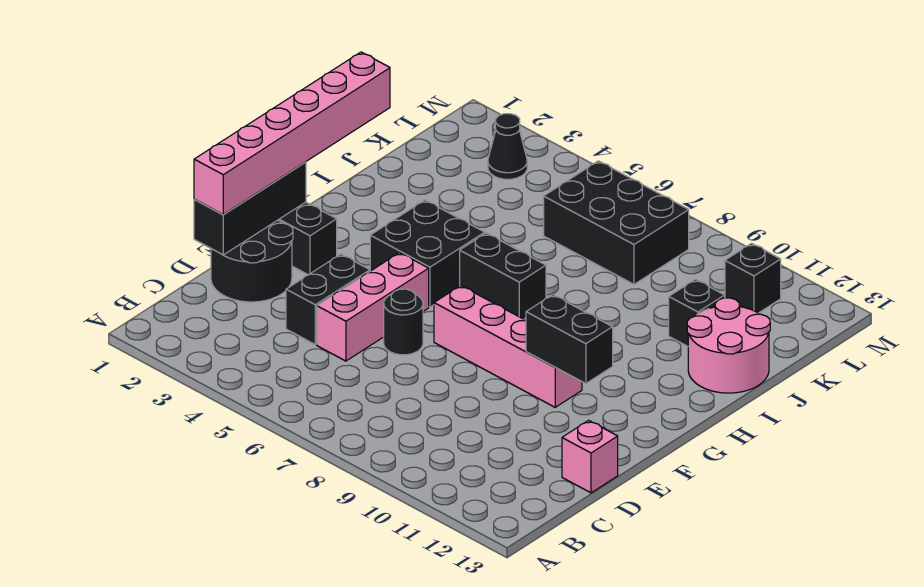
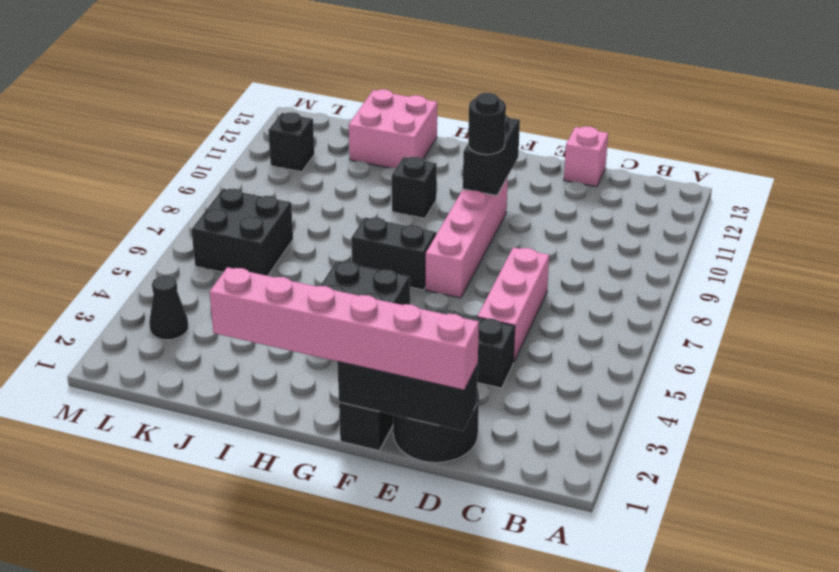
pink 1x3 brick [317,253,429,361] -> pink 1x3 brick turned to [477,247,549,363]
black 1x1 round brick [384,289,423,355] -> black 1x1 round brick moved to [468,93,506,155]
black 1x2 brick [460,233,546,319] -> black 1x2 brick turned to [351,217,436,290]
pink 2x2 round brick [687,298,770,393] -> pink 2x2 brick [349,89,437,168]
black 1x1 brick [669,279,725,346] -> black 1x1 brick moved to [392,157,437,218]
black 2x3 brick [544,161,689,284] -> black 2x2 brick [191,189,293,276]

